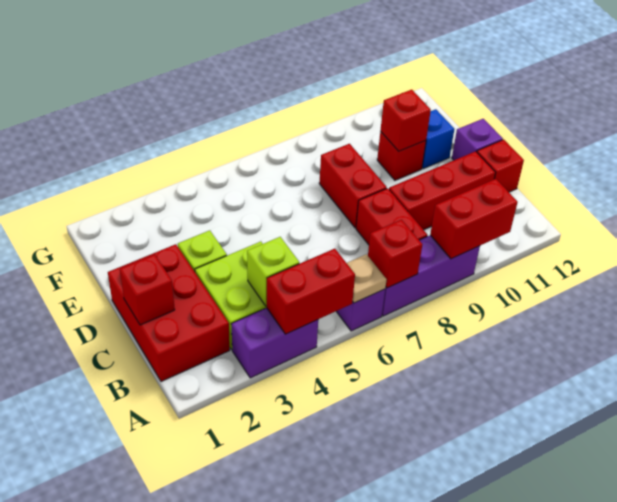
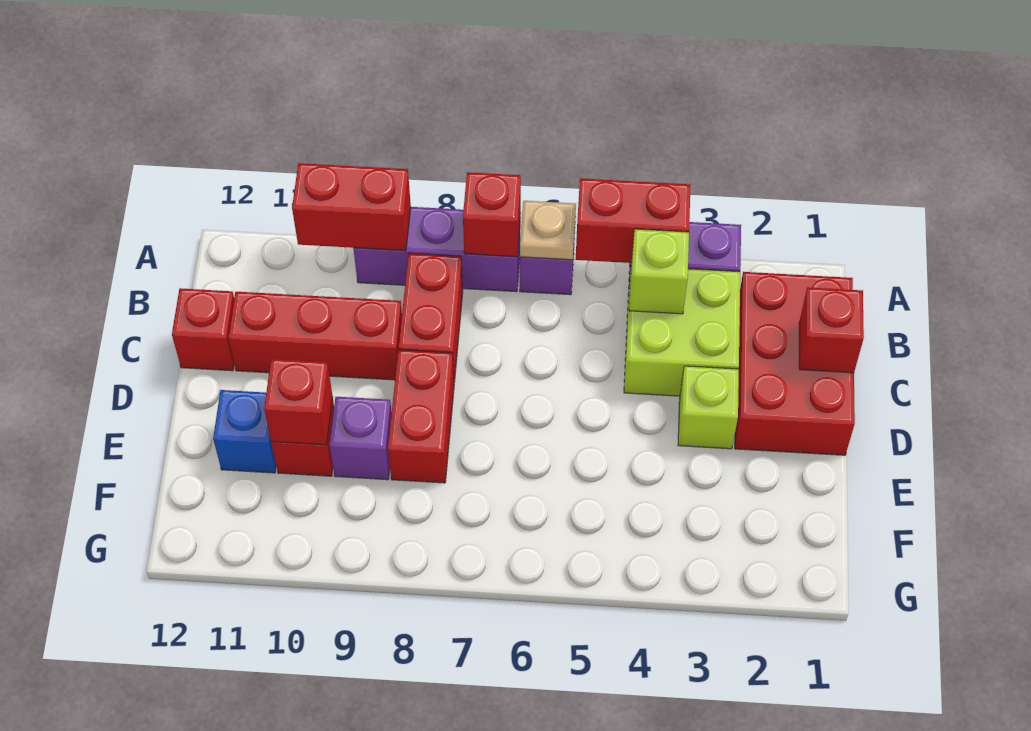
purple 1x1 brick [452,119,503,160] -> purple 1x1 brick moved to [330,397,392,480]

